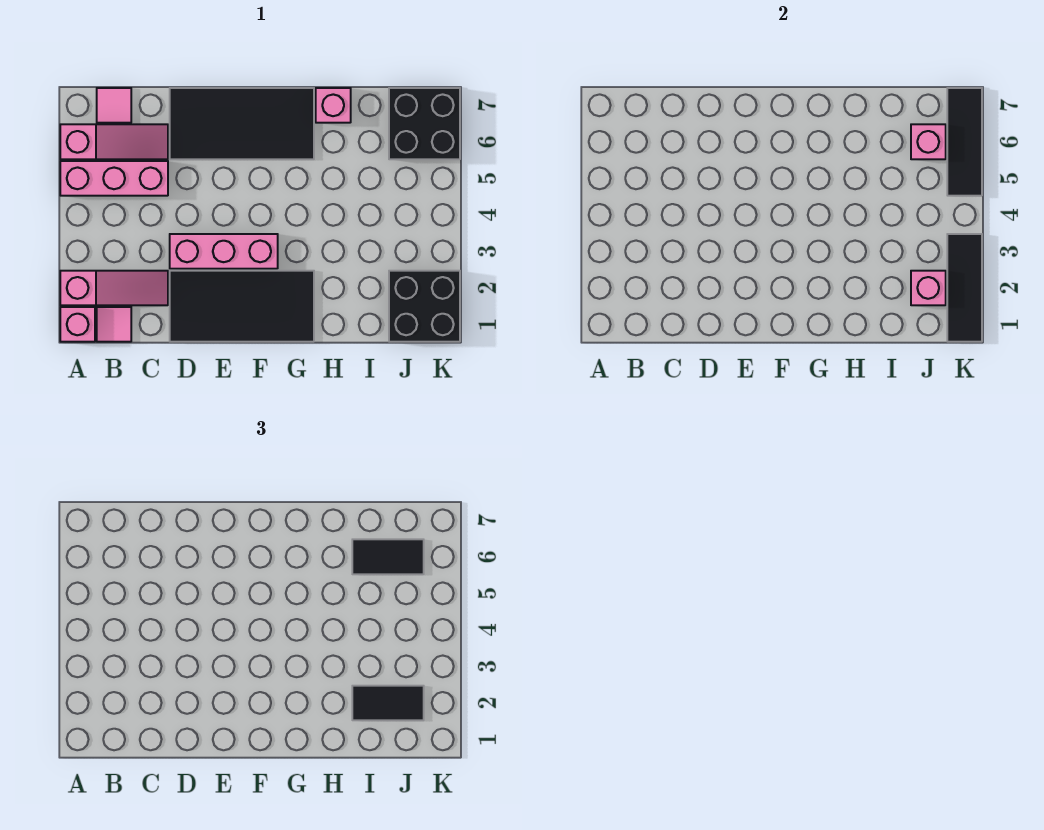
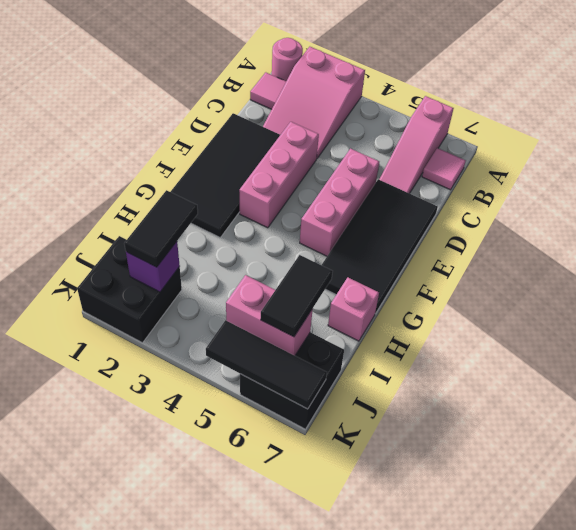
pink 1x1 brick [60,307,95,342] -> pink 1x1 round brick [272,38,303,81]
pink 1x3 slope [60,271,168,305] -> pink 2x3 slope [263,47,365,158]
pink 1x3 brick [60,161,168,196] -> pink 1x3 brick moved to [300,149,379,256]
pink 1x1 brick [911,271,946,305] -> purple 1x1 brick [126,242,180,292]
pink 1x1 brick [911,124,946,159] -> pink 1x2 brick [226,275,313,356]
black 1x3 tile [947,234,982,342] -> none

